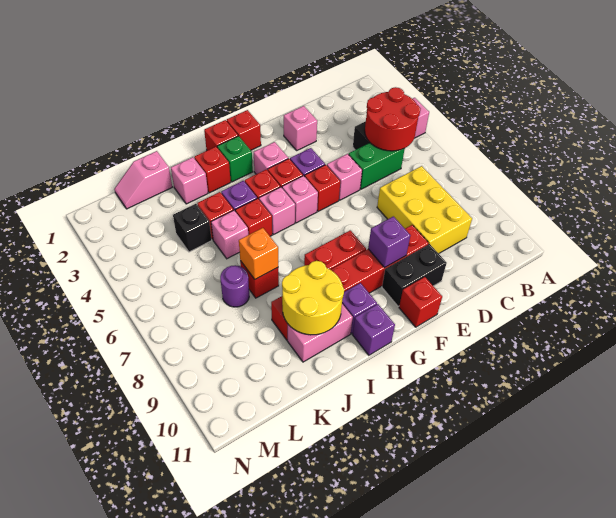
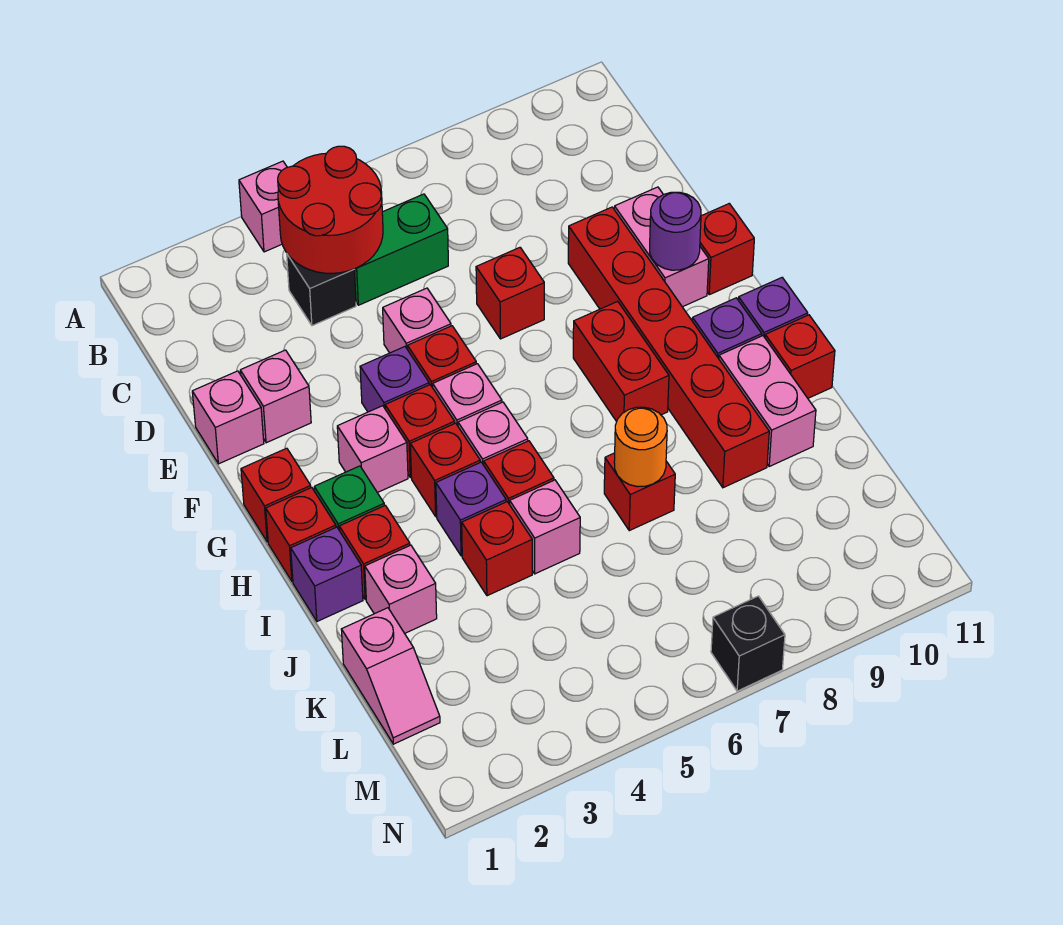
green 1x2 brick [349,143,405,189] -> green 1x2 brick turned to [354,194,448,305]
yellow 2x3 brick [377,166,472,254] -> none
none -> pink 1x1 brick [192,371,264,464]
none -> red 1x1 brick [476,248,544,339]
black 1x2 brick [382,244,447,306] -> pink 1x2 brick [614,187,709,307]
purple 1x1 brick [368,216,410,267] -> purple 1x1 brick moved to [291,527,363,621]
yellow 2x2 round brick [282,261,344,335] -> none
none -> red 1x1 brick [765,315,835,398]
orange 1x1 brick [239,228,278,279] -> orange 1x1 round brick [614,407,667,487]
black 1x1 brick [173,204,212,252] -> black 1x1 brick moved to [711,596,785,691]
purple 1x1 round brick [220,265,249,307] -> purple 1x1 round brick moved to [650,192,701,270]

